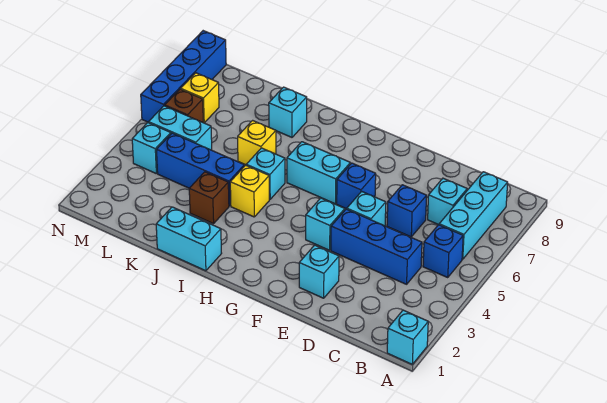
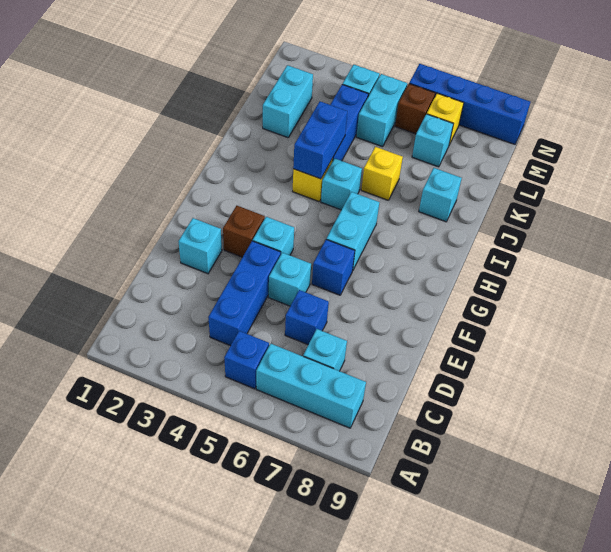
cyan 1x1 brick [387,310,428,364] -> cyan 1x1 brick moved to [412,114,453,167]
cyan 1x2 brick [156,207,222,271] -> cyan 1x2 brick moved to [263,65,313,138]
none -> blue 1x2 brick [293,101,347,179]
brown 1x1 brick [189,172,229,224] -> brown 1x1 brick moved to [223,206,265,257]

